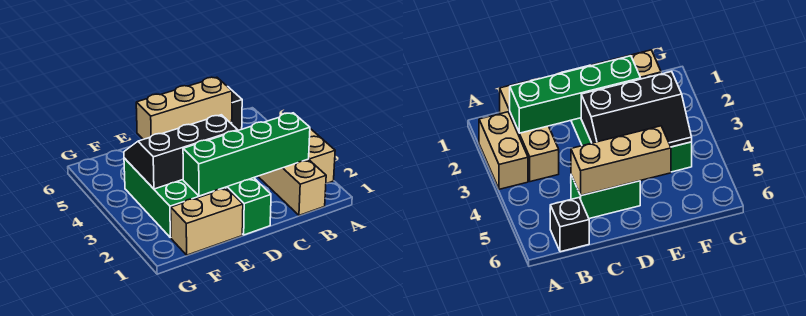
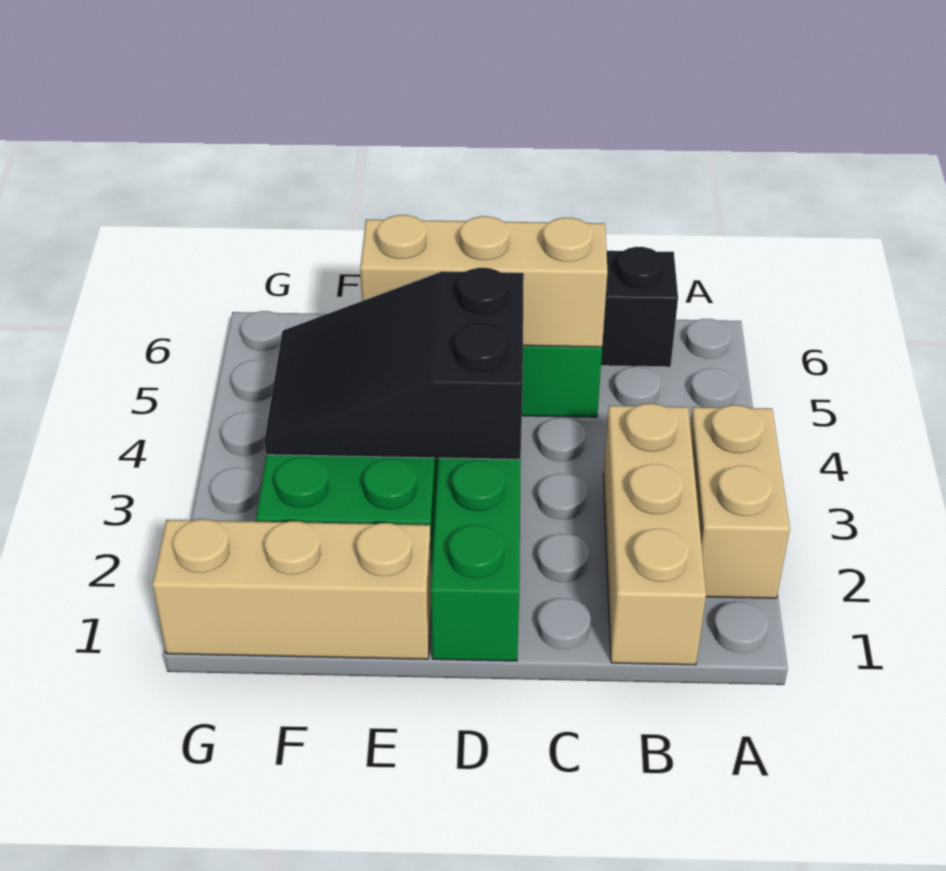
green 1x4 brick [183,113,310,196] -> none
black 2x3 slope [124,115,238,189] -> black 2x3 slope turned to [264,268,524,459]
tan 1x2 brick [171,188,243,255] -> tan 1x3 brick [153,519,432,659]

